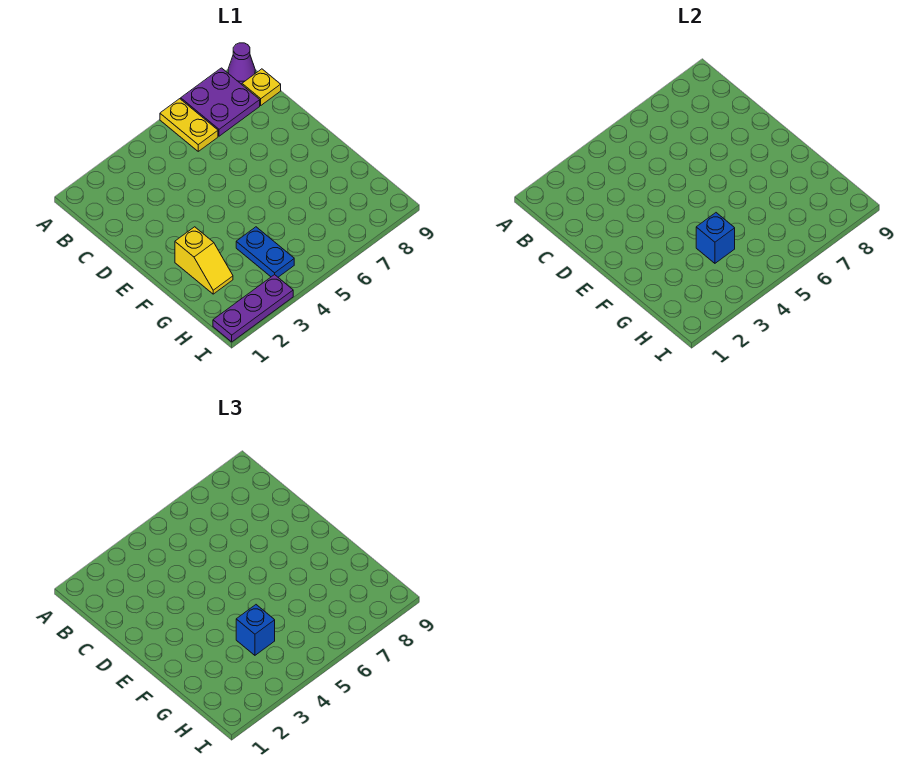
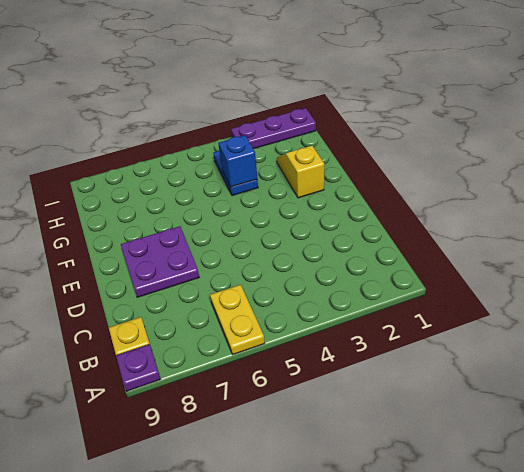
purple 2x2 plate [181,68,260,136] -> purple 2x2 plate moved to [121,226,199,297]
purple 1x1 cone [228,43,255,84] -> purple 1x1 plate [116,344,161,391]
blue 1x1 brick [236,605,275,655] -> none

